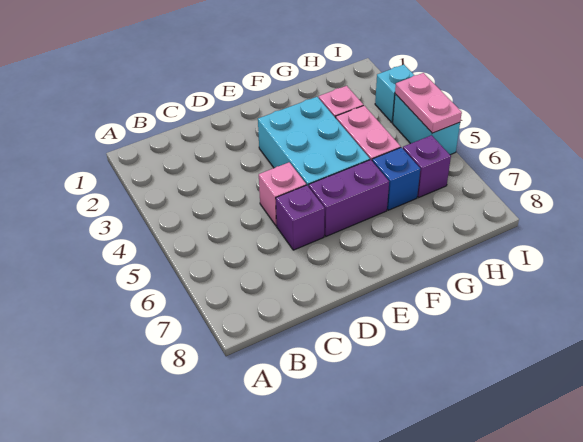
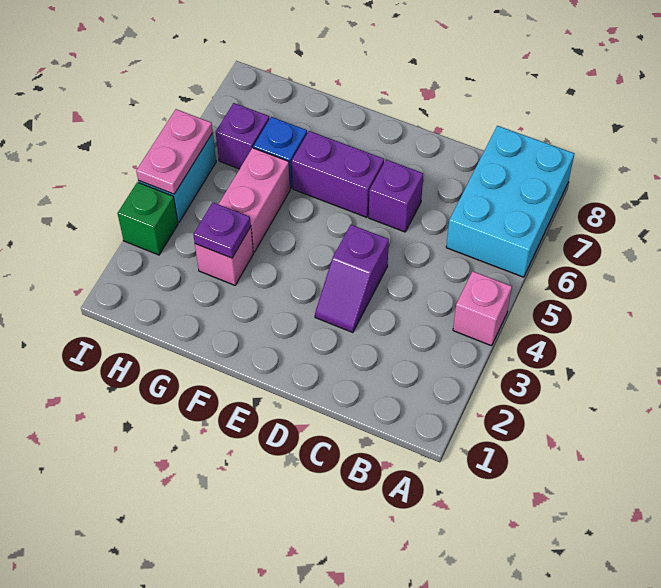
none -> purple 1x2 slope [315,225,389,333]
pink 1x1 brick [259,162,306,226] -> pink 1x1 brick moved to [453,271,512,346]
cyan 2x3 brick [258,97,370,187] -> cyan 2x3 brick moved to [446,126,574,277]
none -> purple 1x1 plate [193,202,251,258]
cyan 1x1 brick [375,65,414,122] -> green 1x1 brick [117,182,178,255]

